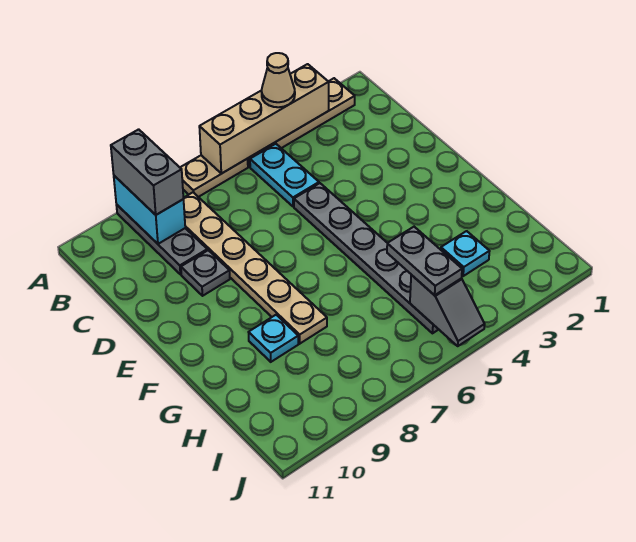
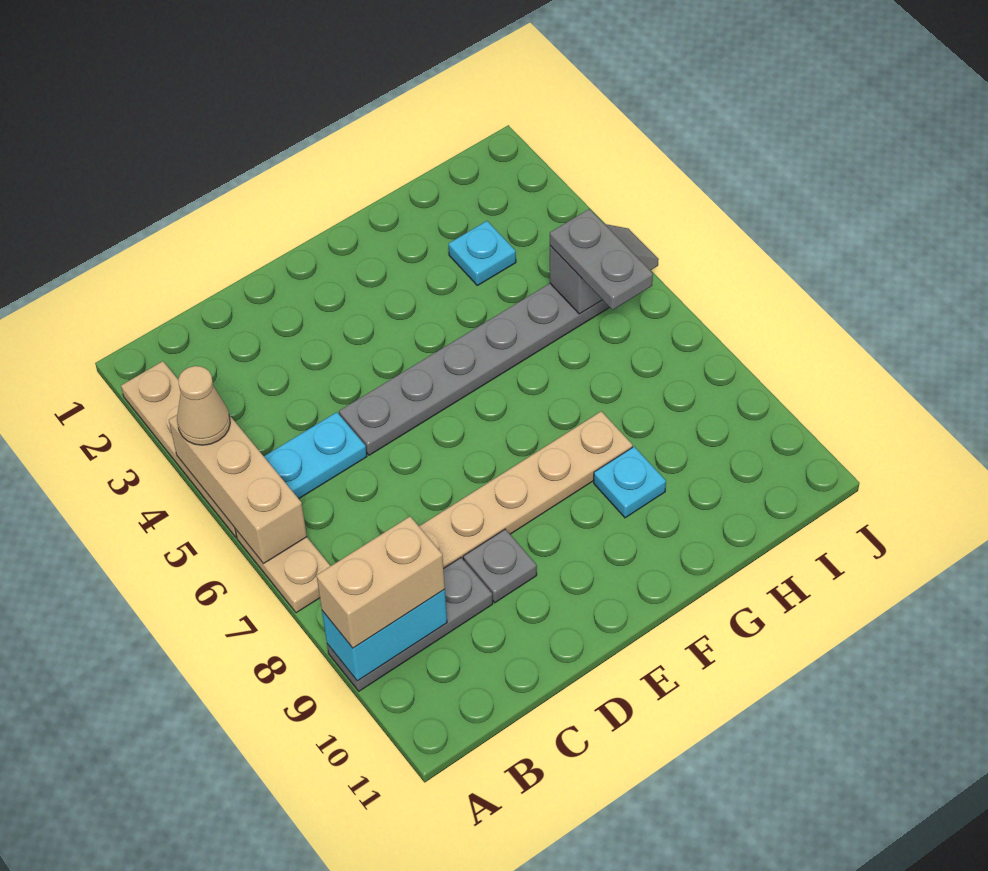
tan 1x4 brick [199,64,329,174] -> tan 1x3 brick [169,415,307,564]
grey 1x2 brick [111,129,184,215] -> tan 1x2 brick [316,517,445,648]
grey 1x2 plate [387,227,462,295] -> grey 1x2 plate turned to [550,209,653,310]

